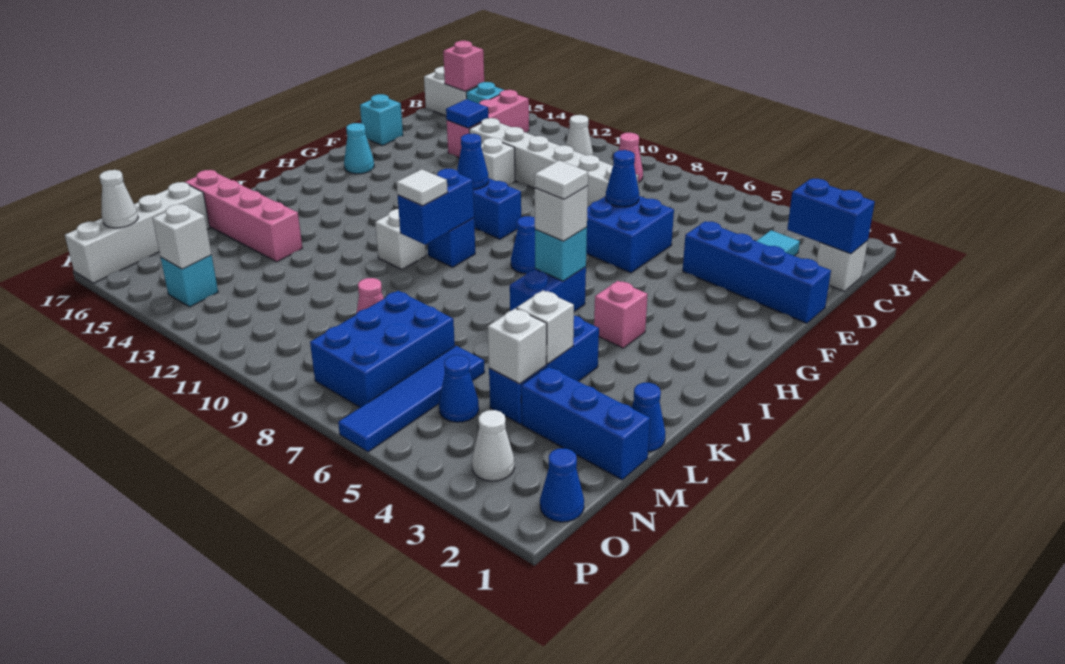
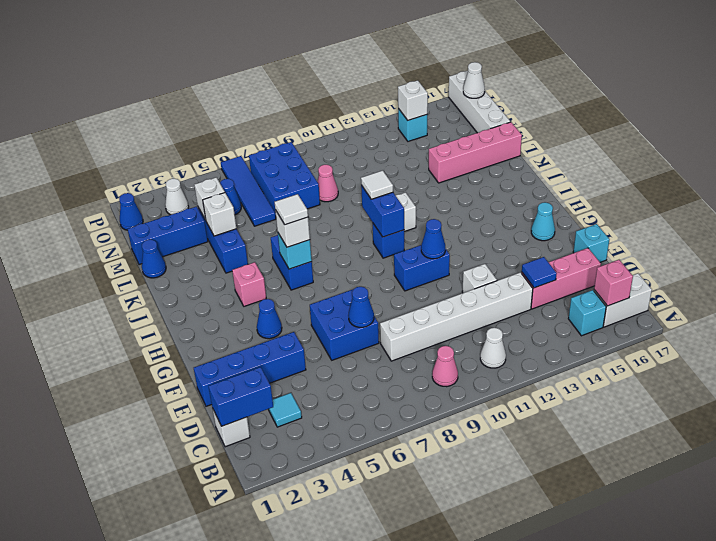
pink 1x3 brick [447,90,529,158] -> pink 1x3 brick turned to [522,248,601,309]
blue 1x1 cone [511,216,535,274] -> blue 1x1 cone moved to [257,299,282,339]

